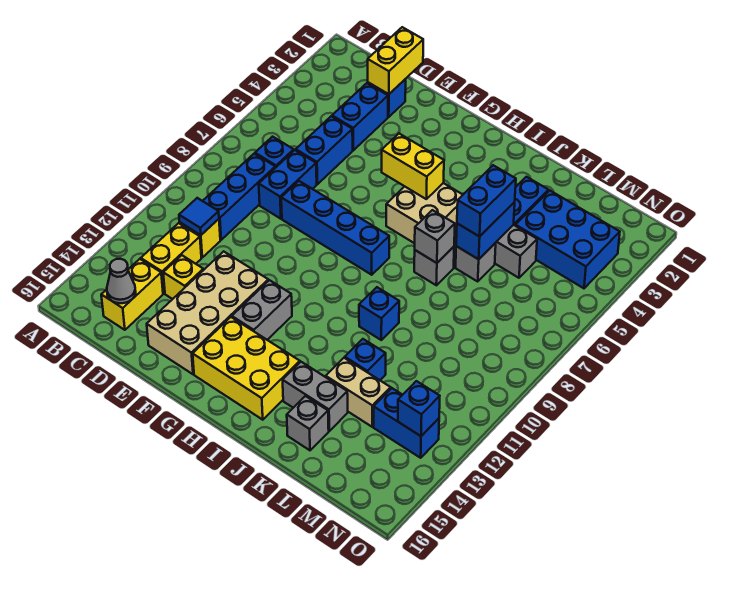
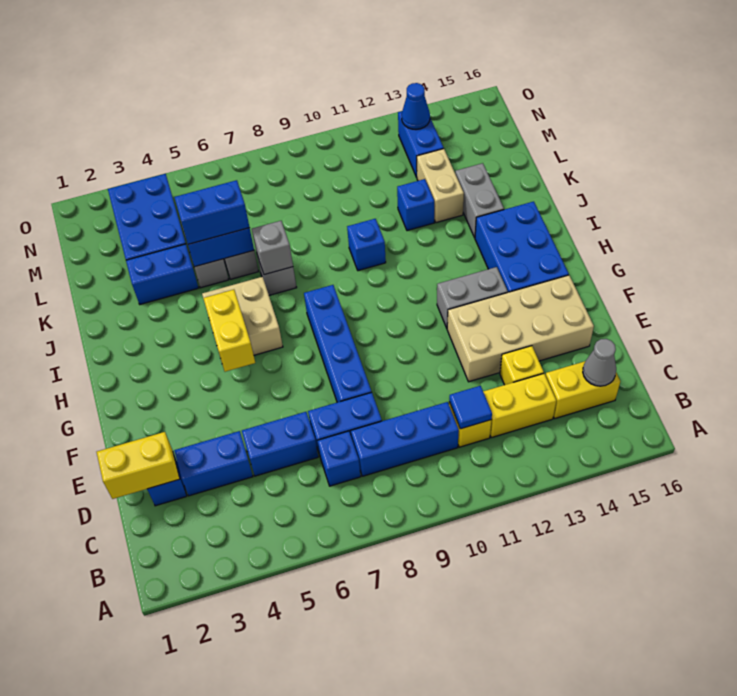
yellow 2x3 brick [193,317,300,420] -> blue 2x3 brick [475,201,569,292]
grey 1x1 brick [287,396,329,450] -> none
blue 1x1 brick [398,381,440,436] -> blue 1x1 cone [402,83,430,129]

